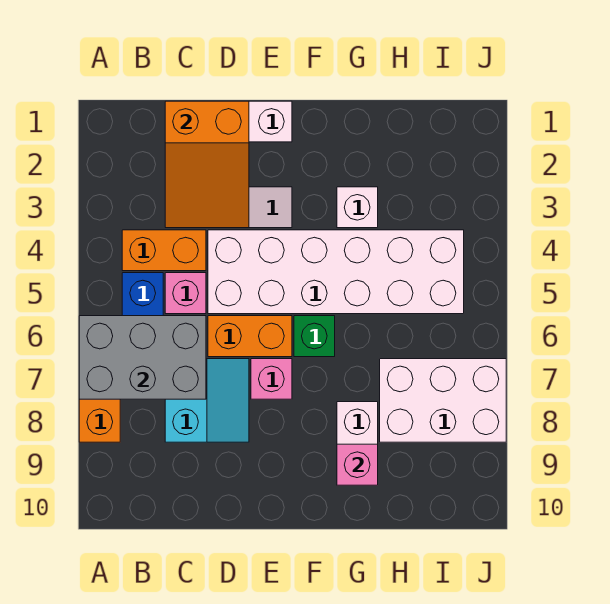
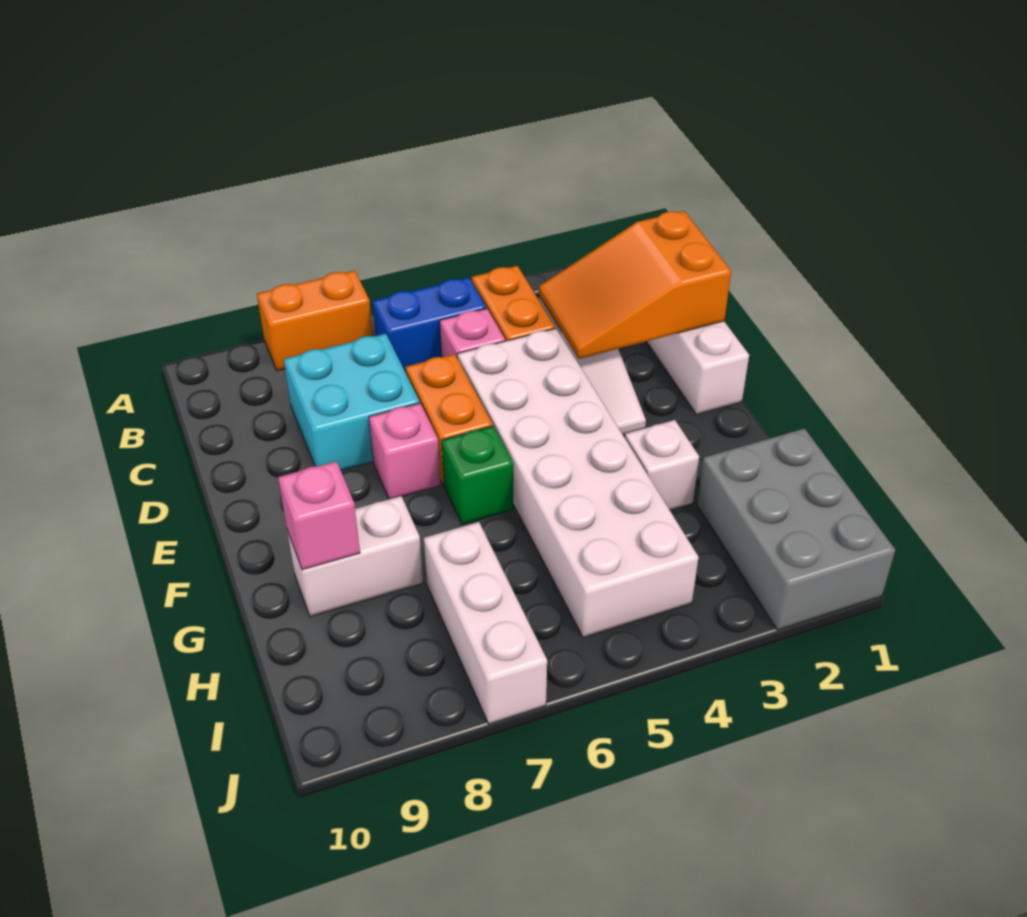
grey 2x3 brick [79,316,206,399] -> grey 2x3 brick moved to [697,429,895,630]
cyan 2x2 slope [165,359,249,442] -> cyan 2x2 brick [284,334,420,470]
white 2x3 brick [380,359,506,442] -> white 1x3 brick [424,522,547,724]

